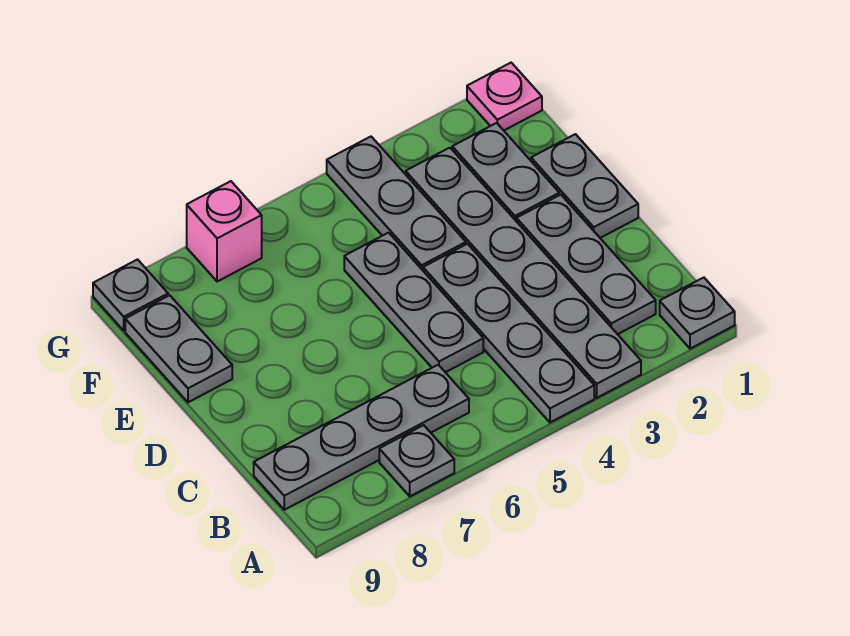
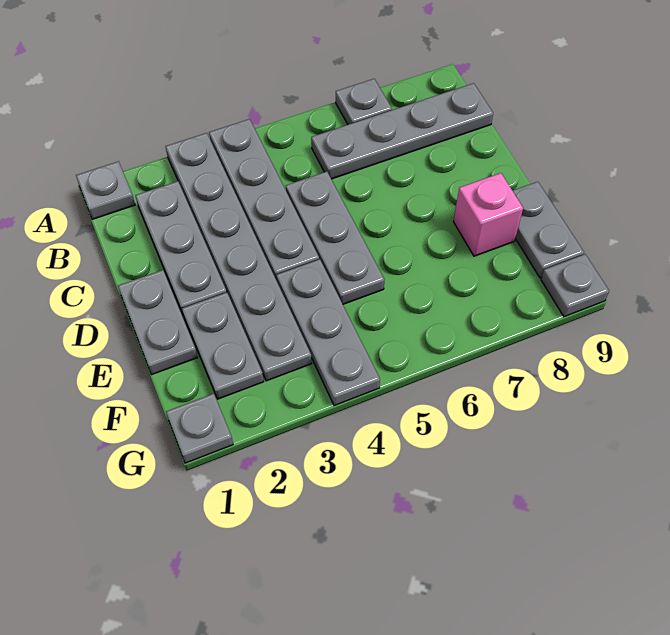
pink 1x1 plate [467,63,542,130] -> grey 1x1 plate [166,394,233,463]
pink 1x1 brick [187,181,262,282] -> pink 1x1 brick moved to [454,173,523,256]

